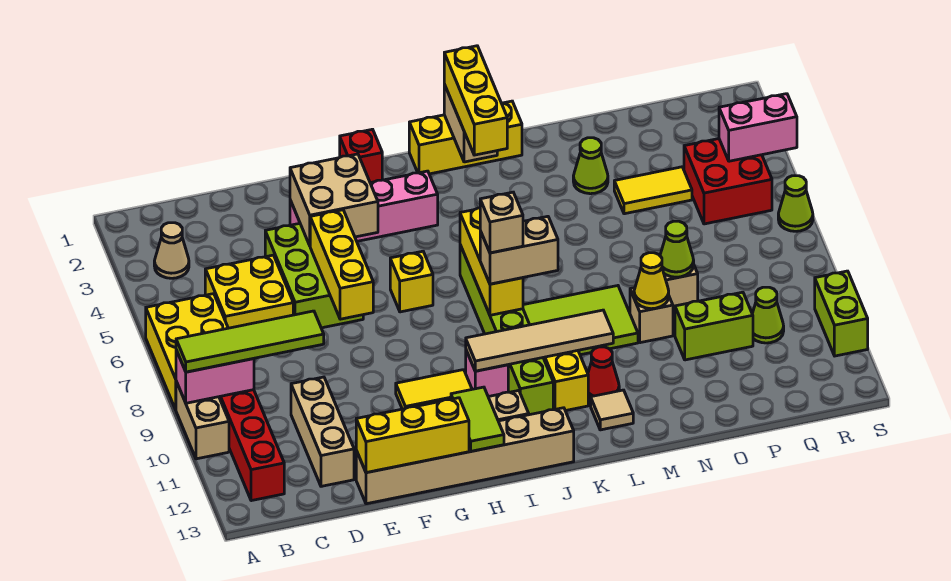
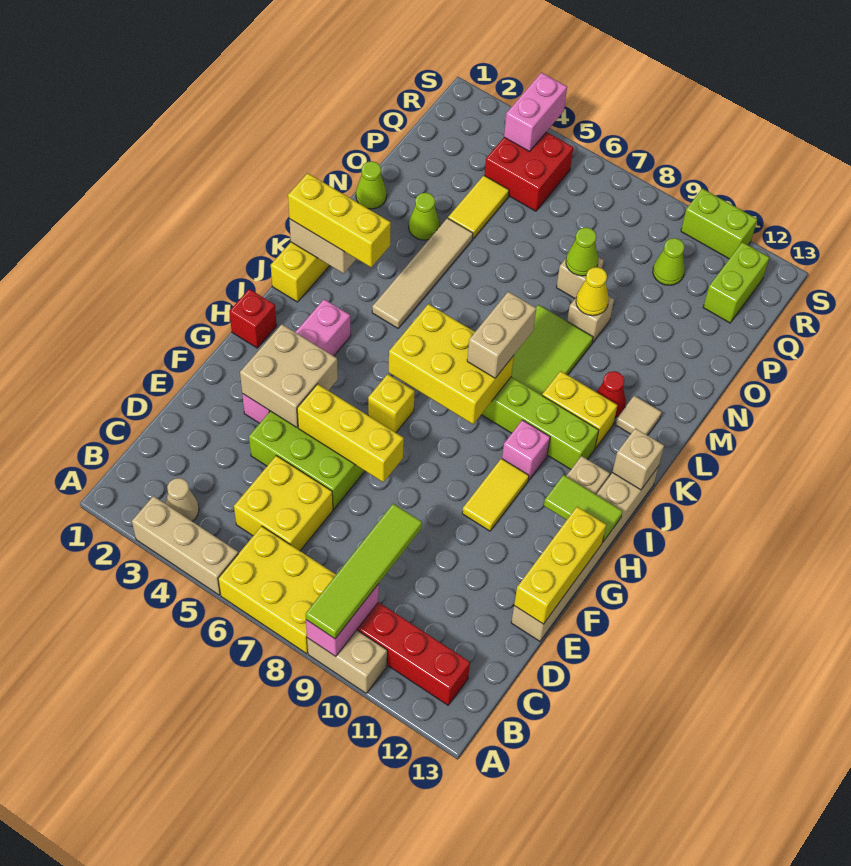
tan 1x3 brick [291,377,354,486] -> tan 1x3 brick moved to [132,496,238,595]
tan 1x4 tile [466,310,613,371] -> tan 1x4 tile moved to [372,218,473,328]
yellow 1x3 brick [460,208,523,315] -> yellow 2x3 brick [389,304,514,424]
tan 1x1 brick [480,192,523,253] -> tan 1x1 brick moved to [612,428,664,490]
lime 1x2 brick [675,292,753,360] -> lime 1x2 brick moved to [703,242,769,323]
lime 1x1 cone [778,176,813,231] -> lime 1x1 cone moved to [356,161,387,209]

